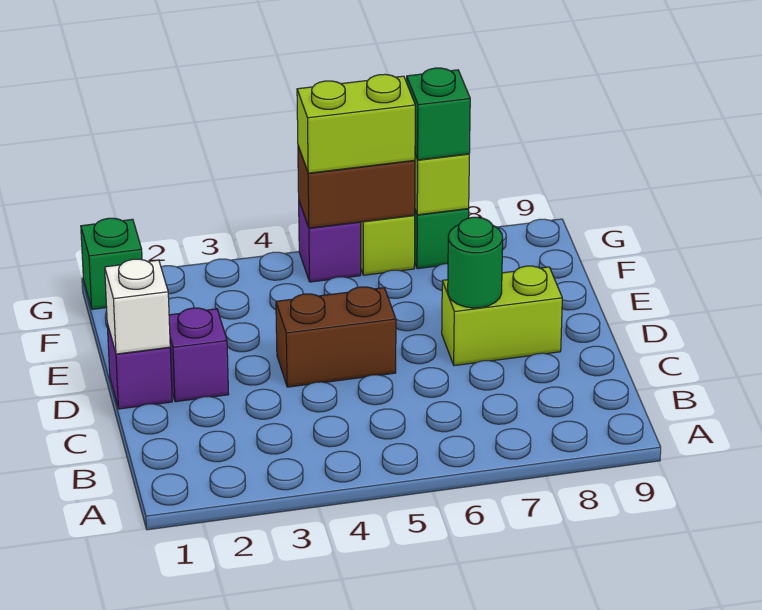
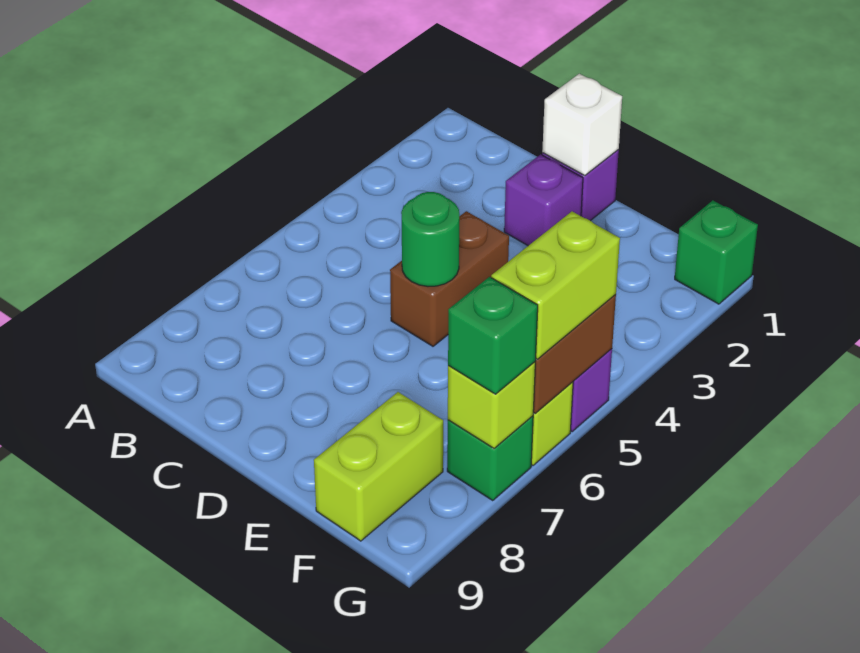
lime 1x2 brick [442,266,562,366] -> lime 1x2 brick moved to [314,392,443,541]
green 1x1 round brick [448,217,503,308] -> green 1x1 round brick moved to [401,192,459,286]

